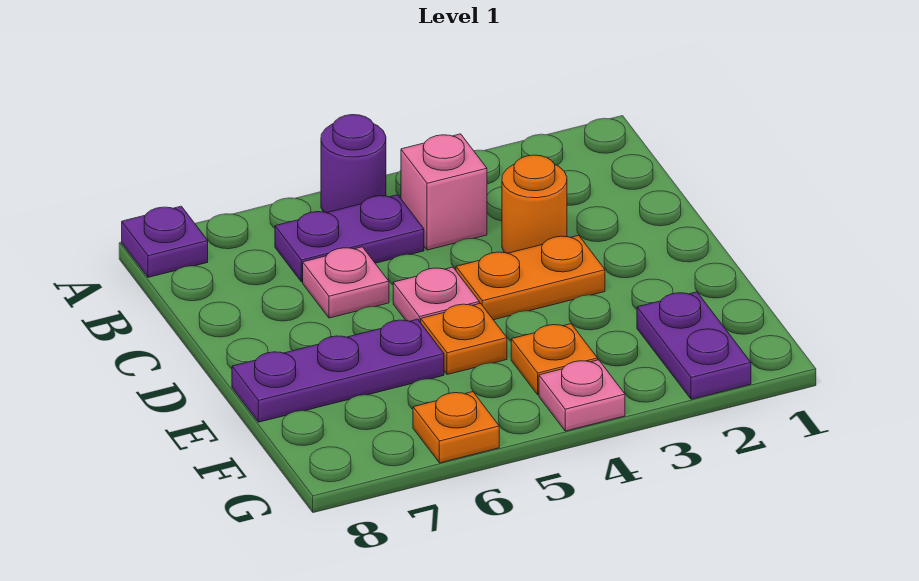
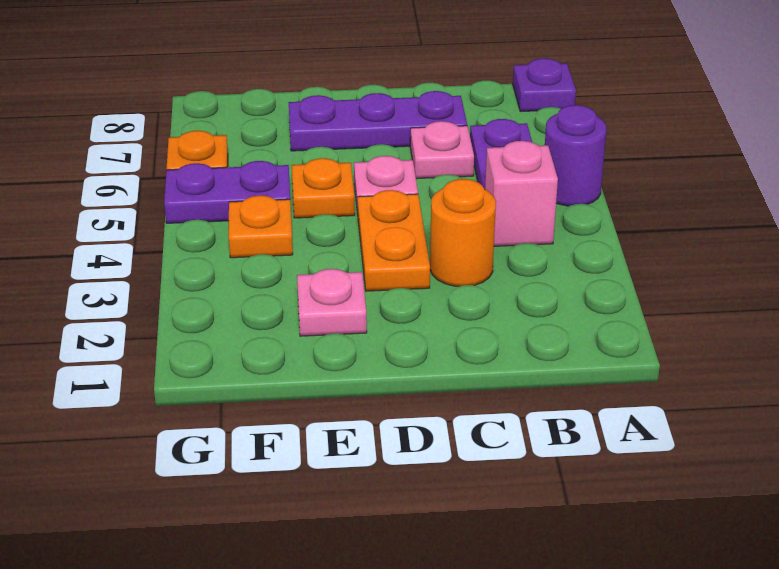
purple 1x3 plate [232,319,444,422] -> purple 1x3 plate turned to [289,91,467,151]
purple 1x2 plate [637,292,751,399] -> purple 1x2 plate moved to [164,161,290,223]
pink 1x1 plate [539,360,625,431] -> pink 1x1 plate moved to [297,269,367,336]

